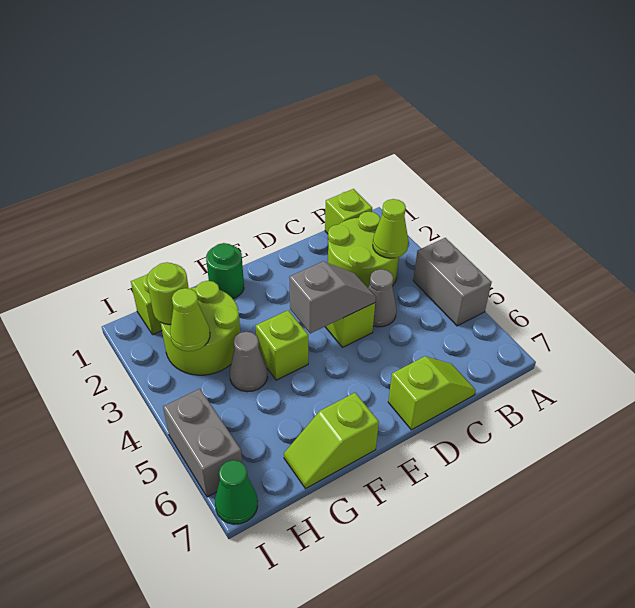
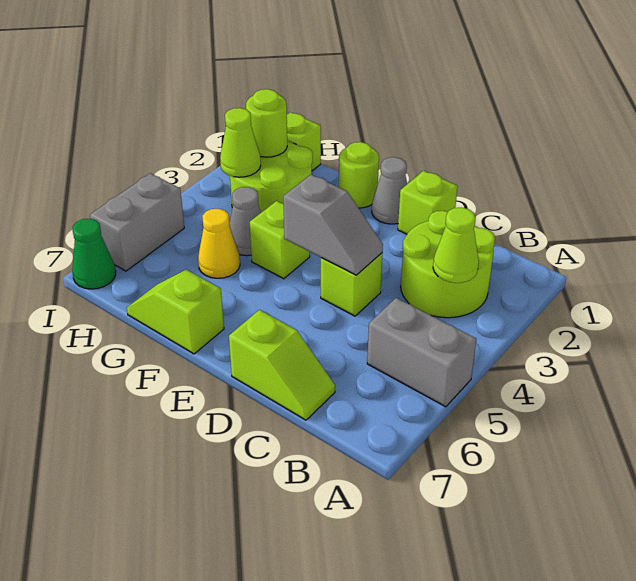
grey 1x2 brick [413,238,492,326] -> grey 1x2 brick turned to [367,298,476,407]
lime 1x1 brick [325,189,372,234] -> lime 1x1 brick moved to [398,171,458,234]
grey 1x1 cone [368,269,397,327] -> grey 1x1 cone moved to [372,157,407,224]
green 1x1 round brick [206,243,244,299] -> lime 1x1 round brick [339,142,379,208]
none -> yellow 1x1 cone [198,209,240,278]

